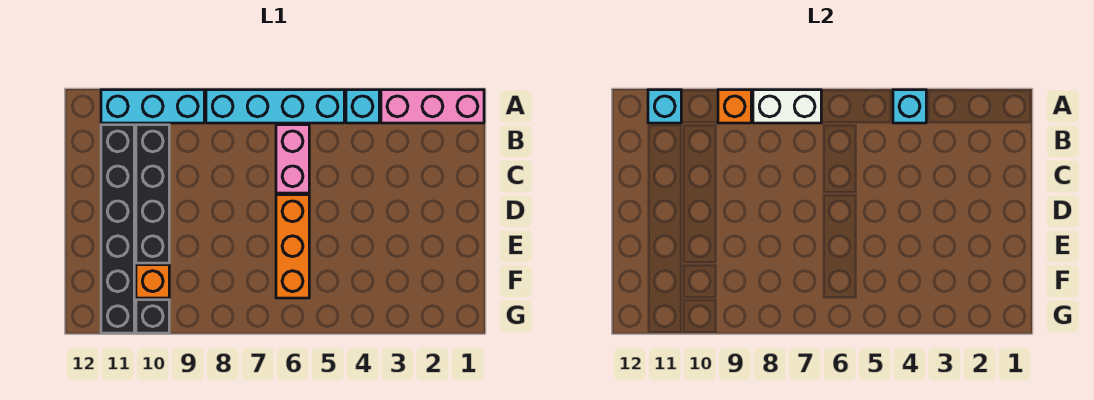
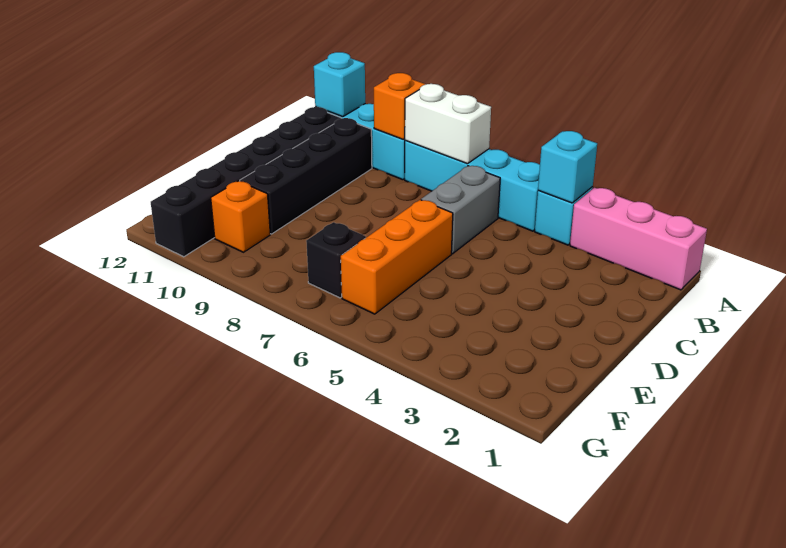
pink 1x2 brick [276,125,309,193] -> grey 1x2 brick [421,166,500,254]
black 1x1 brick [136,300,169,333] -> black 1x1 brick moved to [306,222,366,298]

